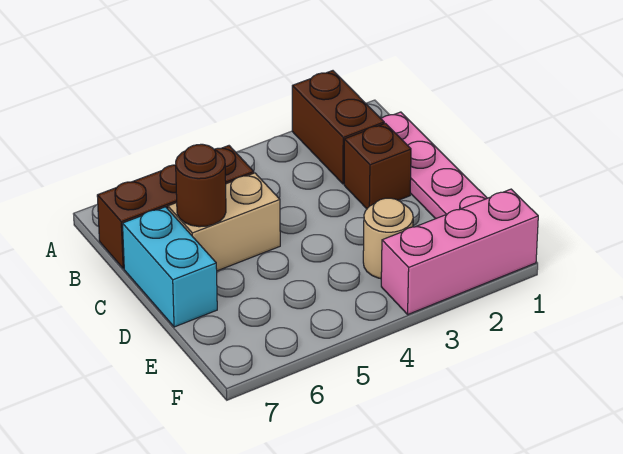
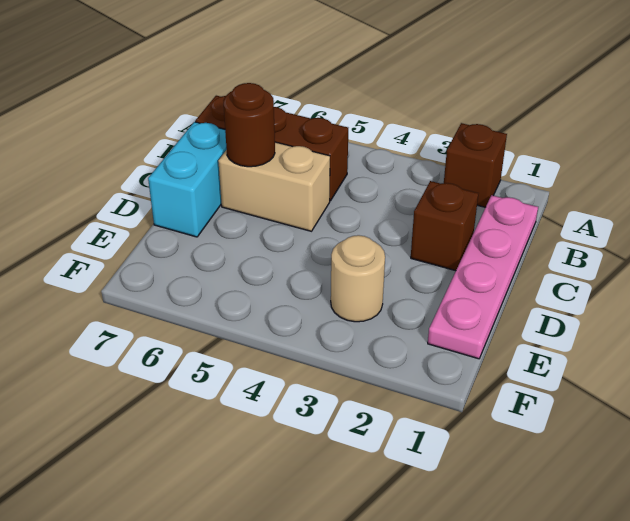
brown 1x2 brick [292,71,384,184] -> brown 1x1 brick [444,123,507,207]
pink 1x3 brick [381,189,538,314] -> none

